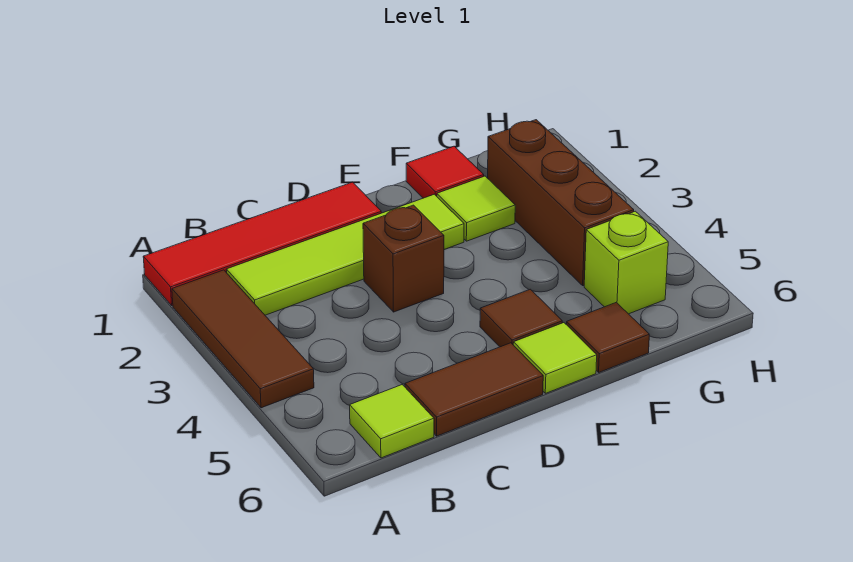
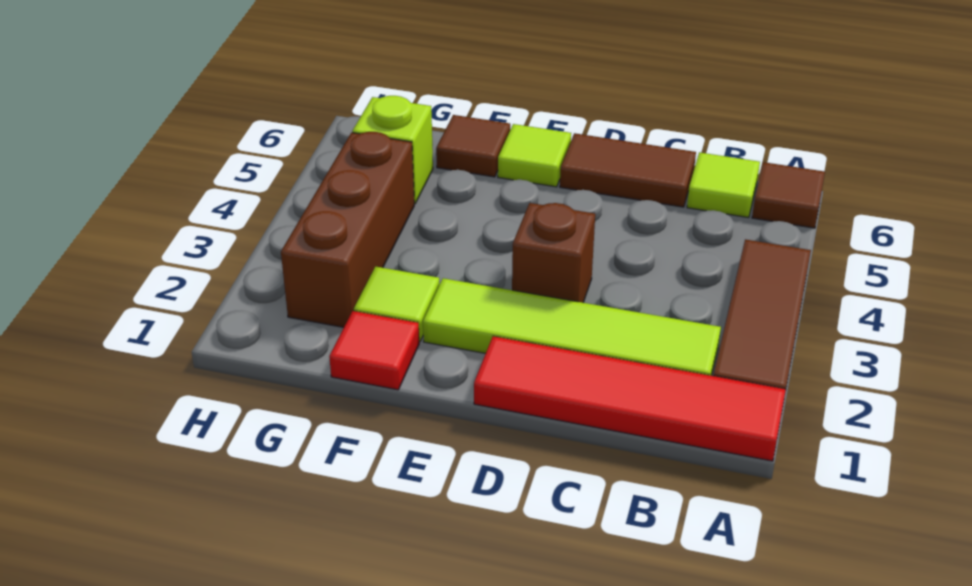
brown 1x1 tile [480,289,562,347] -> brown 1x1 tile moved to [752,162,825,228]

